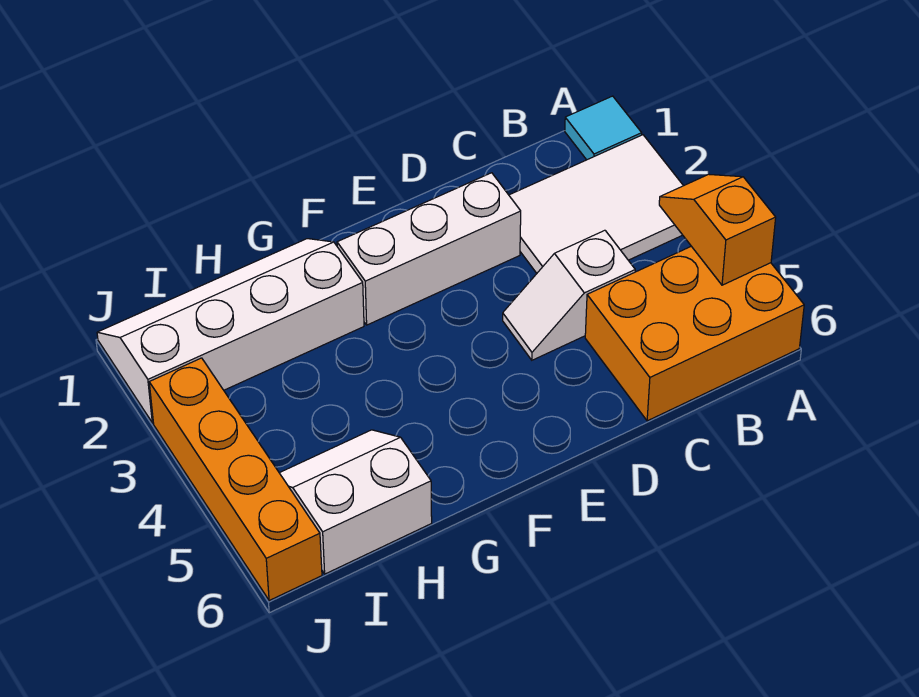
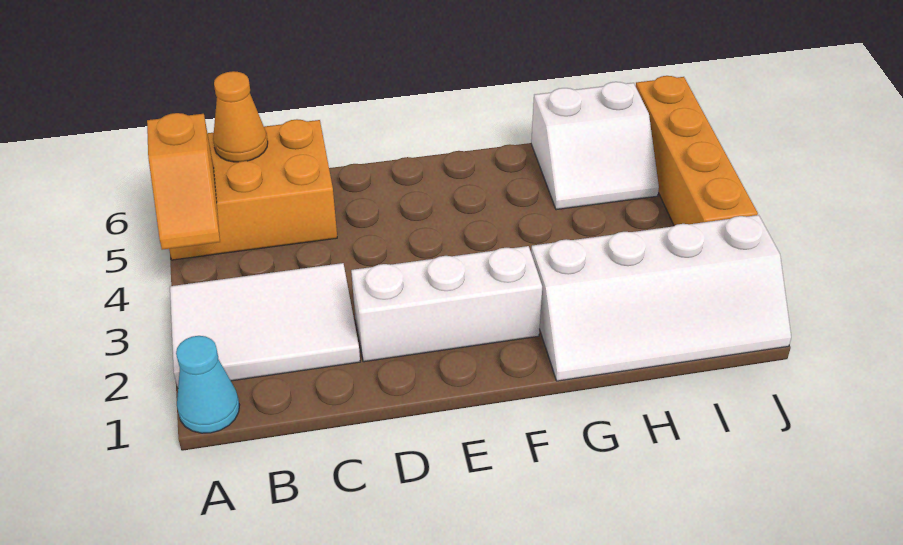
cyan 1x1 tile [565,96,642,160] -> cyan 1x1 cone [176,336,239,433]
none -> orange 1x1 cone [213,71,268,162]
white 1x2 slope [503,230,635,360] -> none

